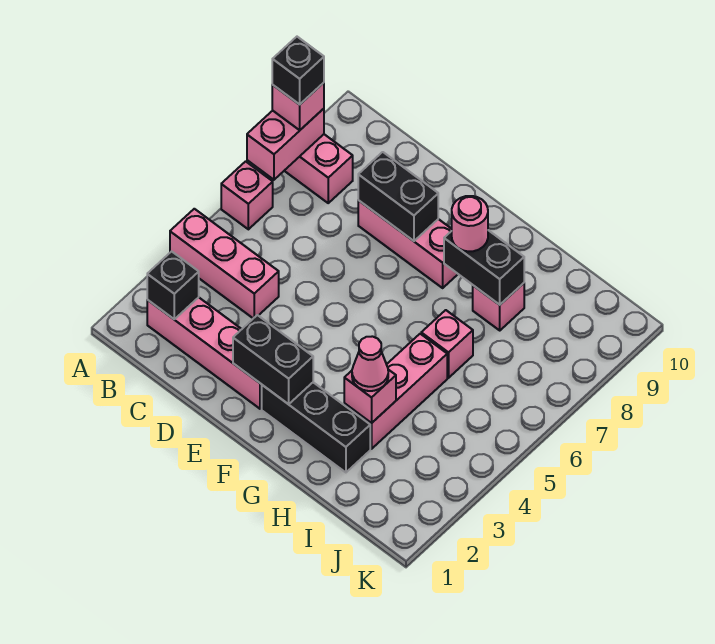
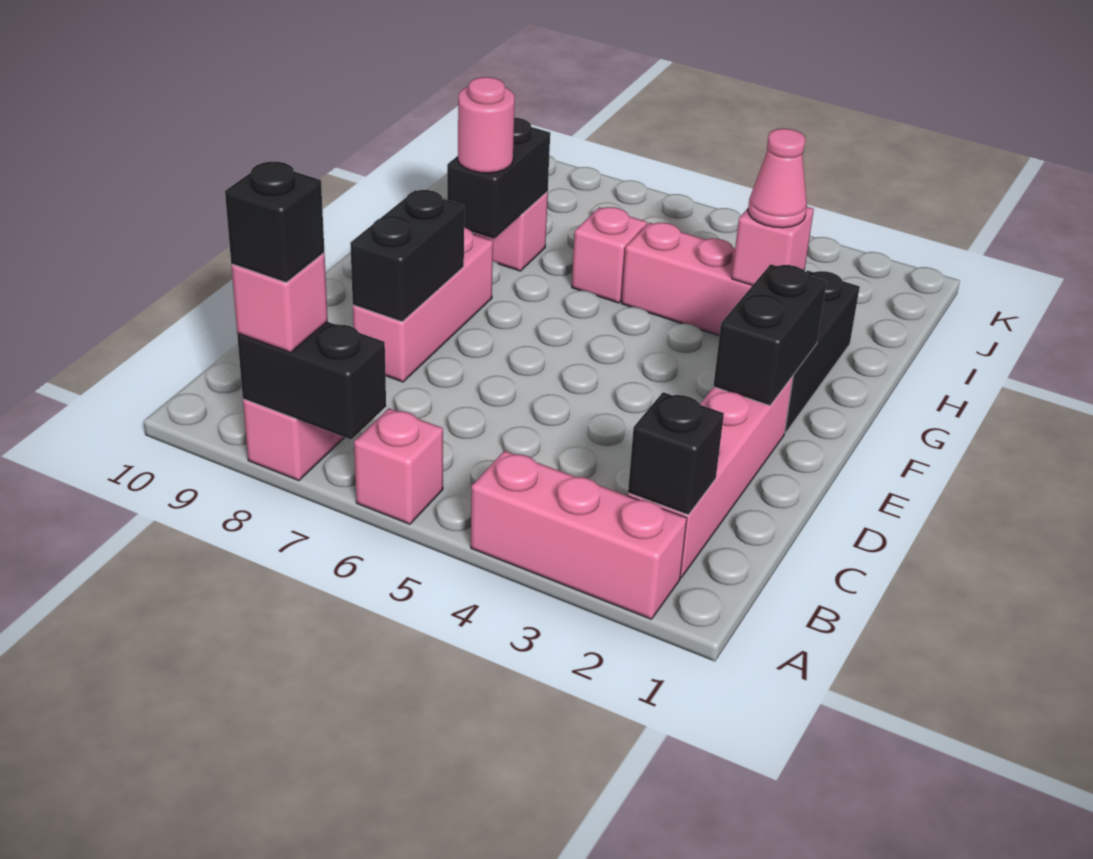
pink 1x3 brick [170,209,279,318] -> pink 1x3 brick turned to [471,451,687,619]
pink 1x2 brick [247,109,324,180] -> black 1x2 brick [237,322,386,439]

